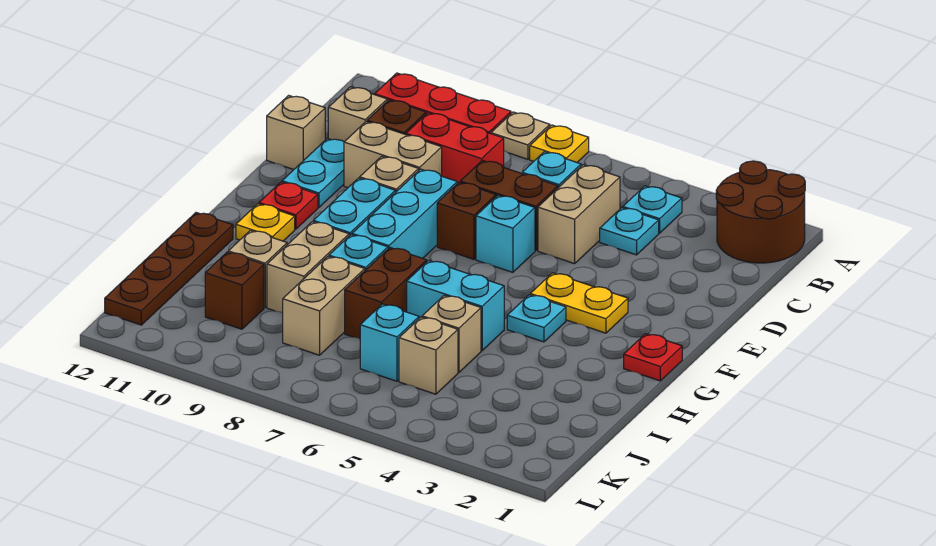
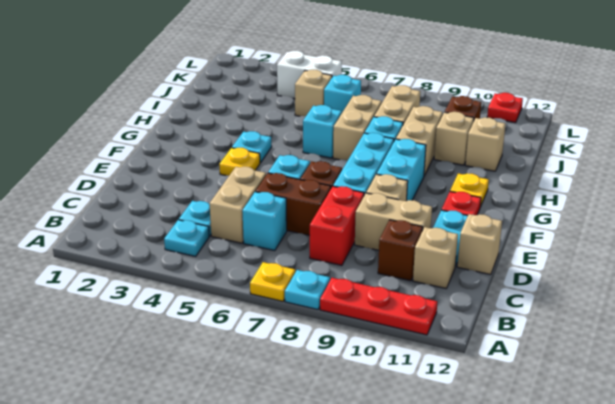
brown 2x2 round brick [716,161,805,263] -> none
tan 1x1 plate [491,112,550,159] -> cyan 1x1 plate [285,270,330,310]
red 1x2 brick [406,113,504,184] -> red 1x2 brick turned to [310,186,364,265]
yellow 1x2 plate [530,273,628,333] -> yellow 1x1 plate [219,148,260,176]
red 1x1 plate [624,334,682,381] -> red 1x1 plate moved to [487,93,523,123]
cyan 1x2 brick [407,261,504,351] -> cyan 1x1 brick [303,105,342,158]
brown 1x2 brick [345,248,427,339] -> tan 1x2 brick [333,95,382,161]
brown 1x4 plate [105,213,233,325] -> none
tan 1x1 brick [422,295,481,372] -> tan 1x1 brick moved to [465,117,506,171]
none -> white 1x2 brick [277,51,342,99]

